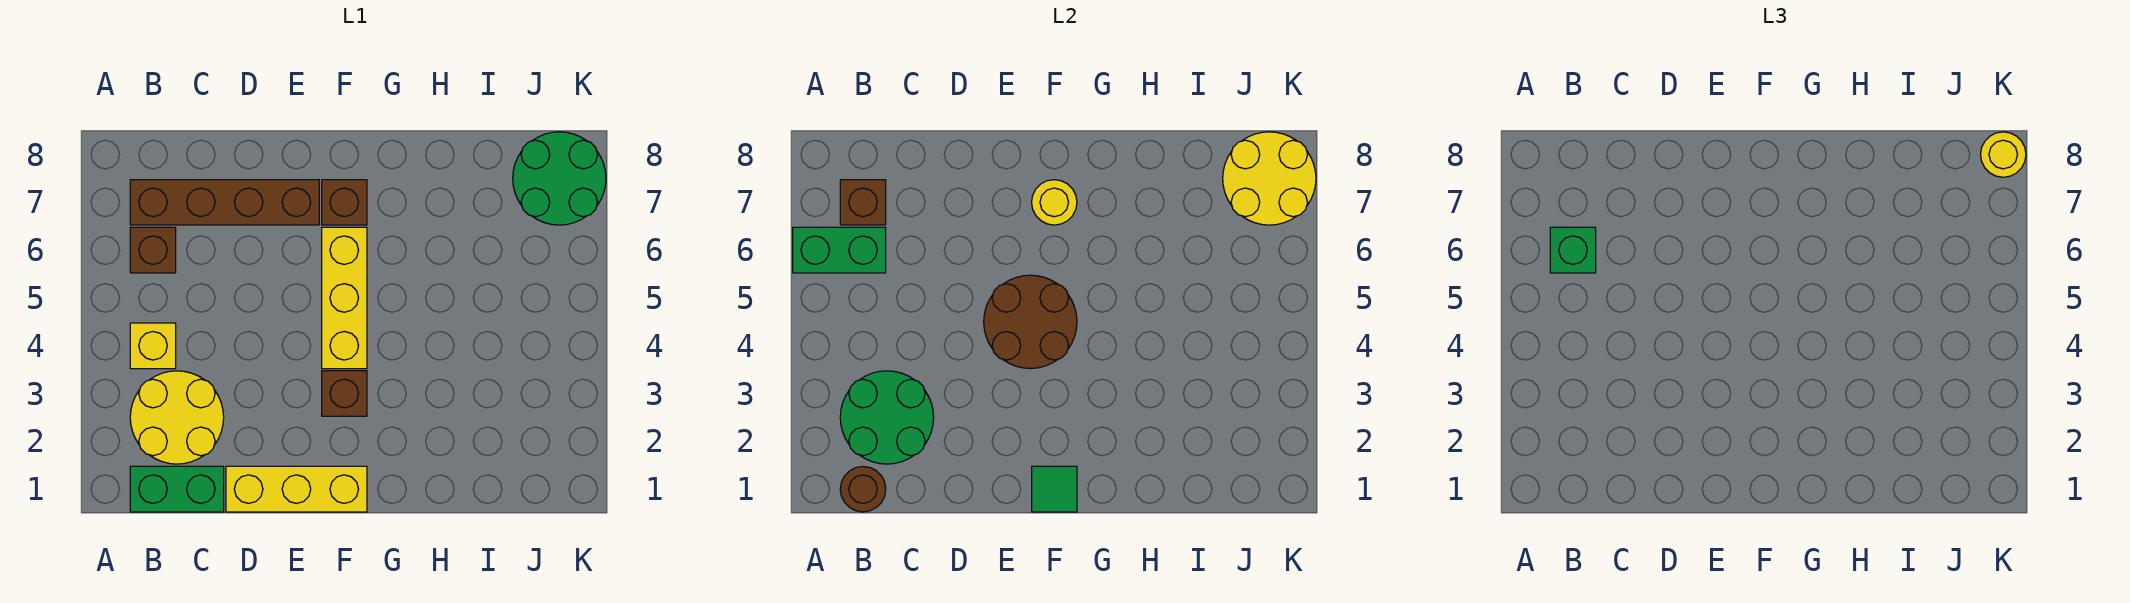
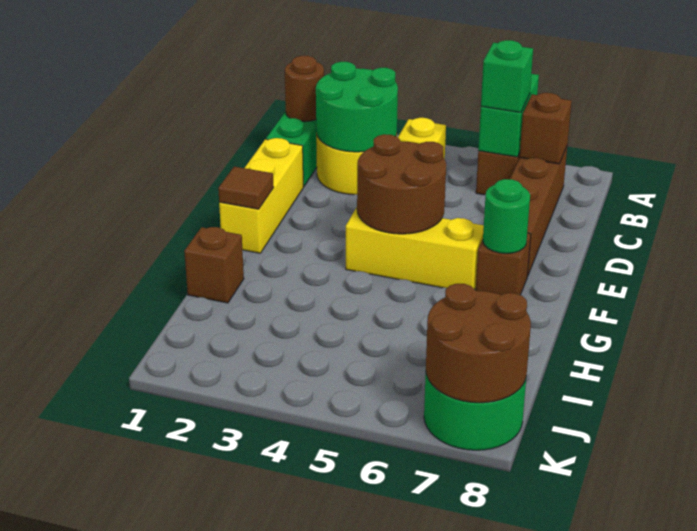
green 1x1 tile [1032,466,1077,512] -> brown 1x1 tile [218,167,274,209]
brown 1x1 brick [322,371,367,416] -> brown 1x1 brick moved to [184,227,244,303]
yellow 1x1 round brick [1032,180,1077,225] -> green 1x1 round brick [483,179,530,254]
yellow 2x2 round brick [1223,132,1316,225] -> brown 2x2 round brick [426,284,531,403]
yellow 1x1 round brick [1981,132,2026,177] -> none

